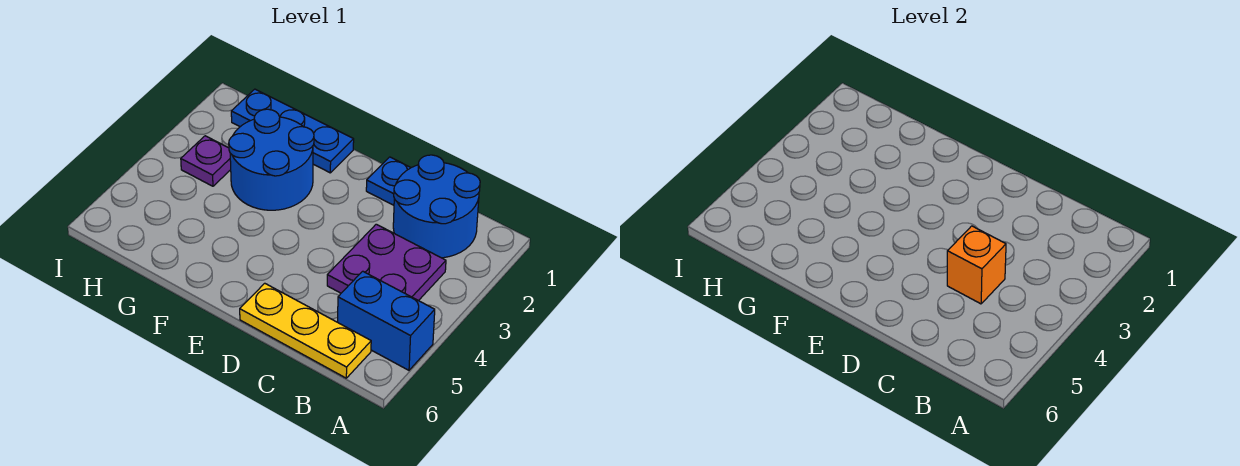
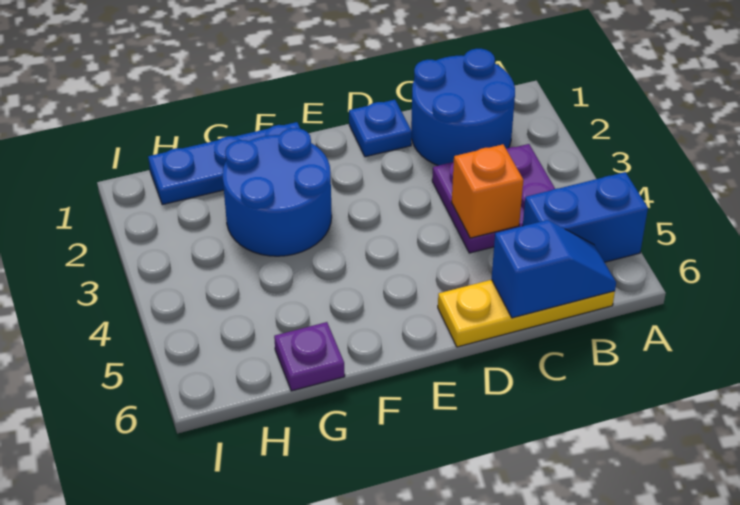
none -> blue 1x2 slope [492,220,616,318]
purple 1x1 plate [181,136,231,186] -> purple 1x1 plate moved to [274,322,345,391]

